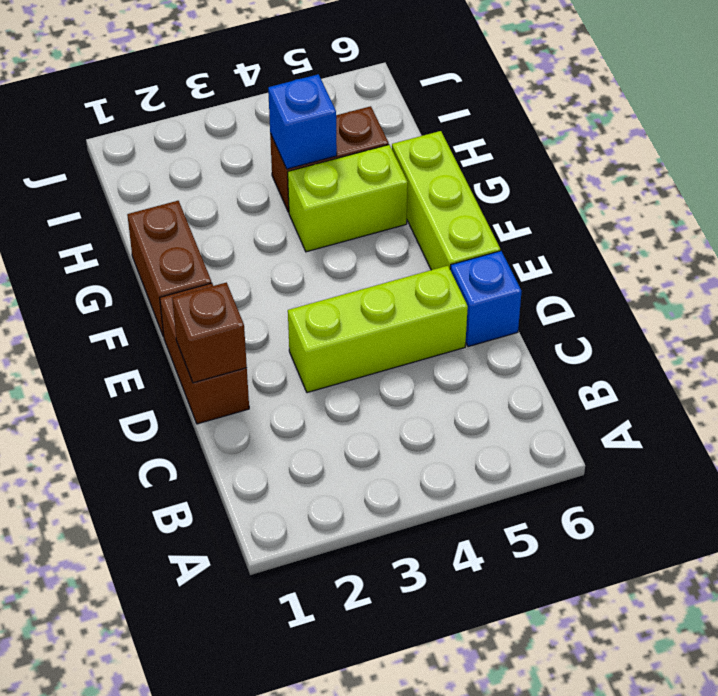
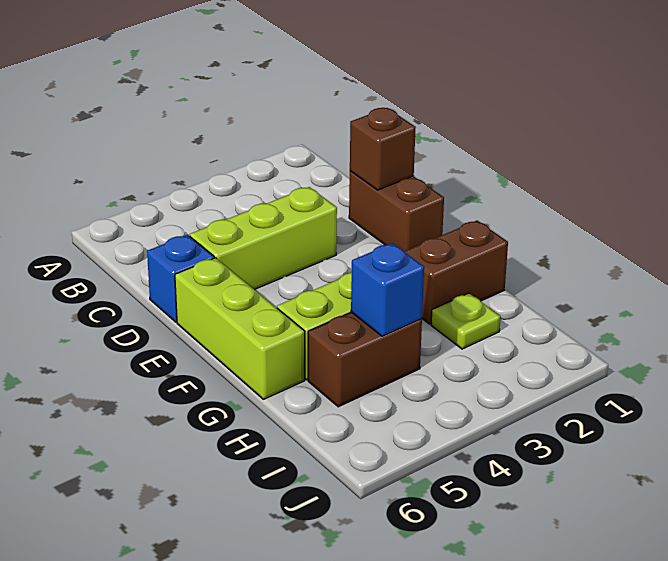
brown 1x2 brick [127,201,212,337] -> brown 1x2 brick turned to [404,221,508,324]
none -> lime 1x1 plate [431,293,500,349]

